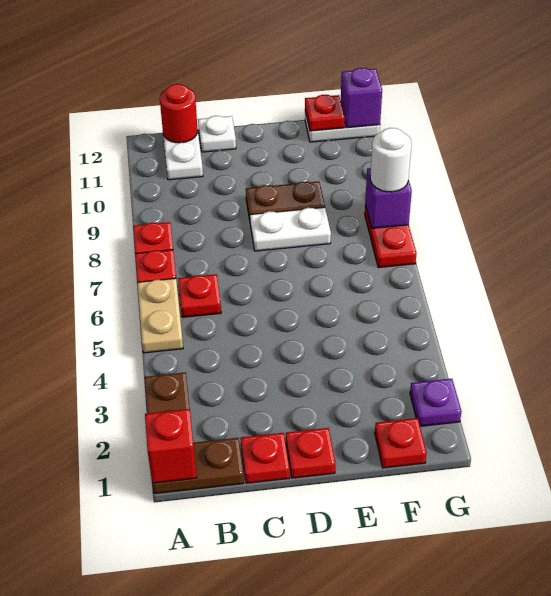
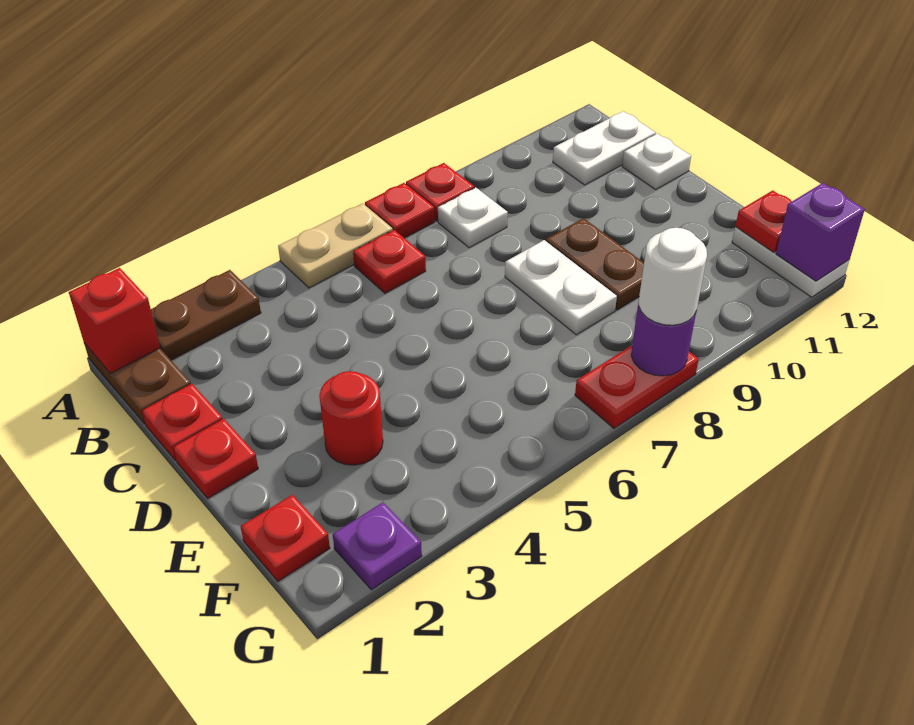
none -> white 1x1 plate [438,188,508,248]
red 1x1 round brick [160,84,198,143] -> red 1x1 round brick moved to [319,371,383,465]
purple 1x1 brick [365,168,412,228] -> purple 1x1 round brick [631,302,696,376]

